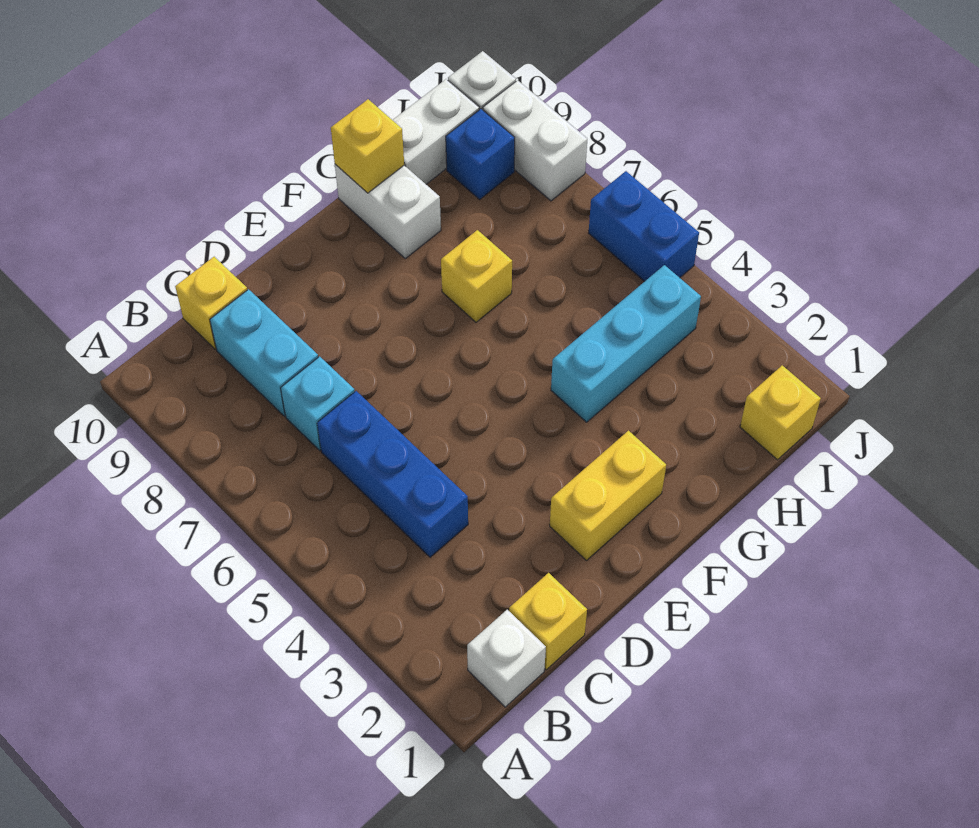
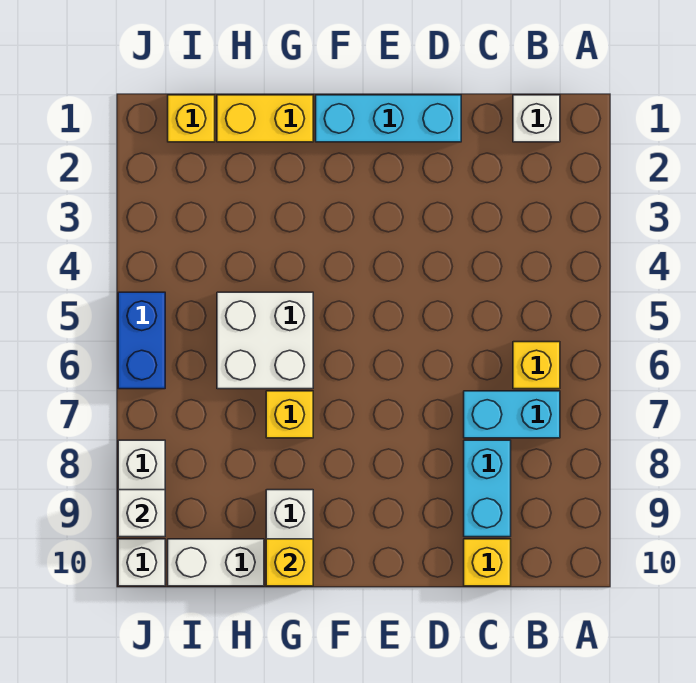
yellow 1x1 brick [509,573,587,670] -> yellow 1x1 brick moved to [513,342,560,389]
blue 1x3 brick [317,391,468,557] -> none
cyan 1x1 brick [281,356,355,451] -> cyan 1x2 brick [464,391,560,438]
yellow 1x2 brick [550,431,666,561] -> yellow 1x2 brick moved to [217,95,313,142]
cyan 1x3 brick [551,265,701,422] -> cyan 1x3 brick moved to [316,95,461,142]
none -> white 2x2 brick [217,292,313,389]
blue 1x1 brick [446,109,515,199] -> none
none -> white 1x1 brick [118,490,165,537]

